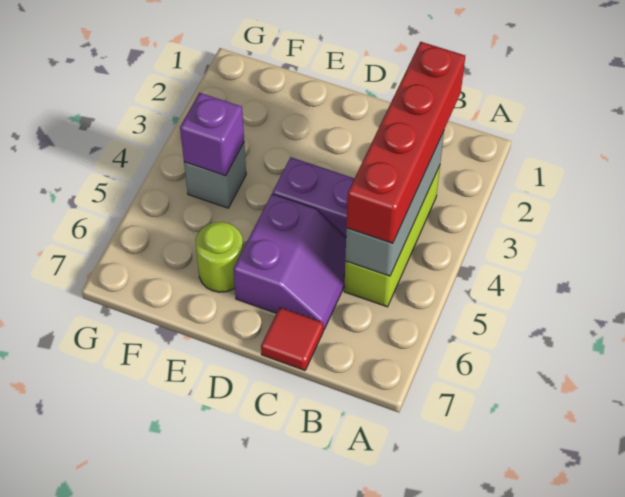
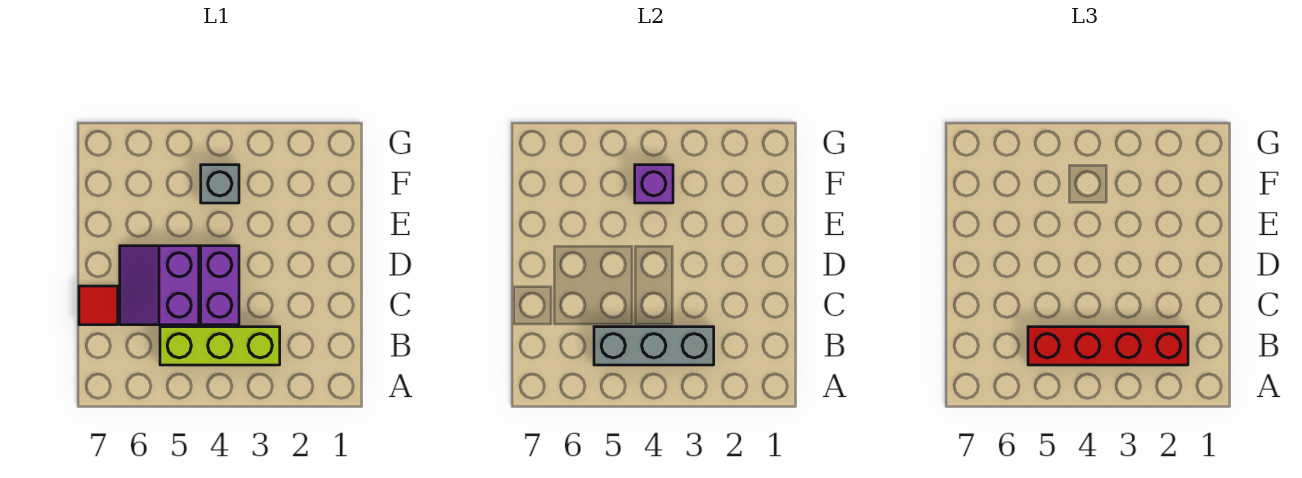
purple 2x2 slope [233,194,346,330] -> purple 2x2 slope turned to [120,246,199,325]
lime 1x1 round brick [196,222,243,292] -> none

